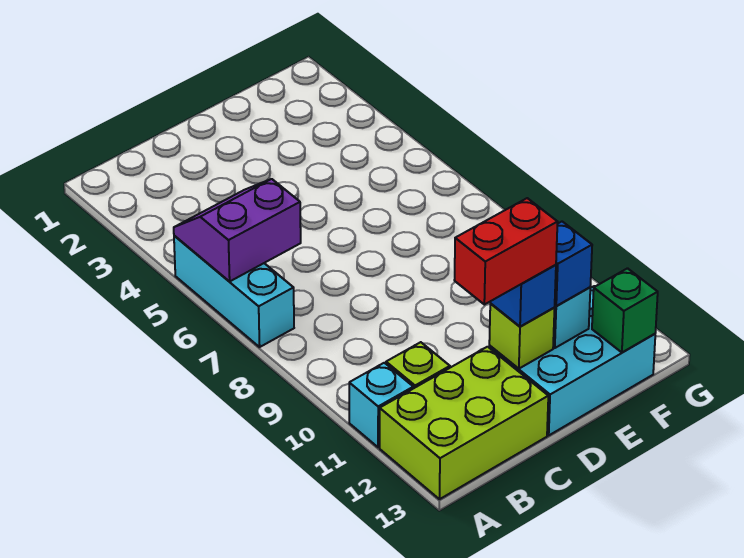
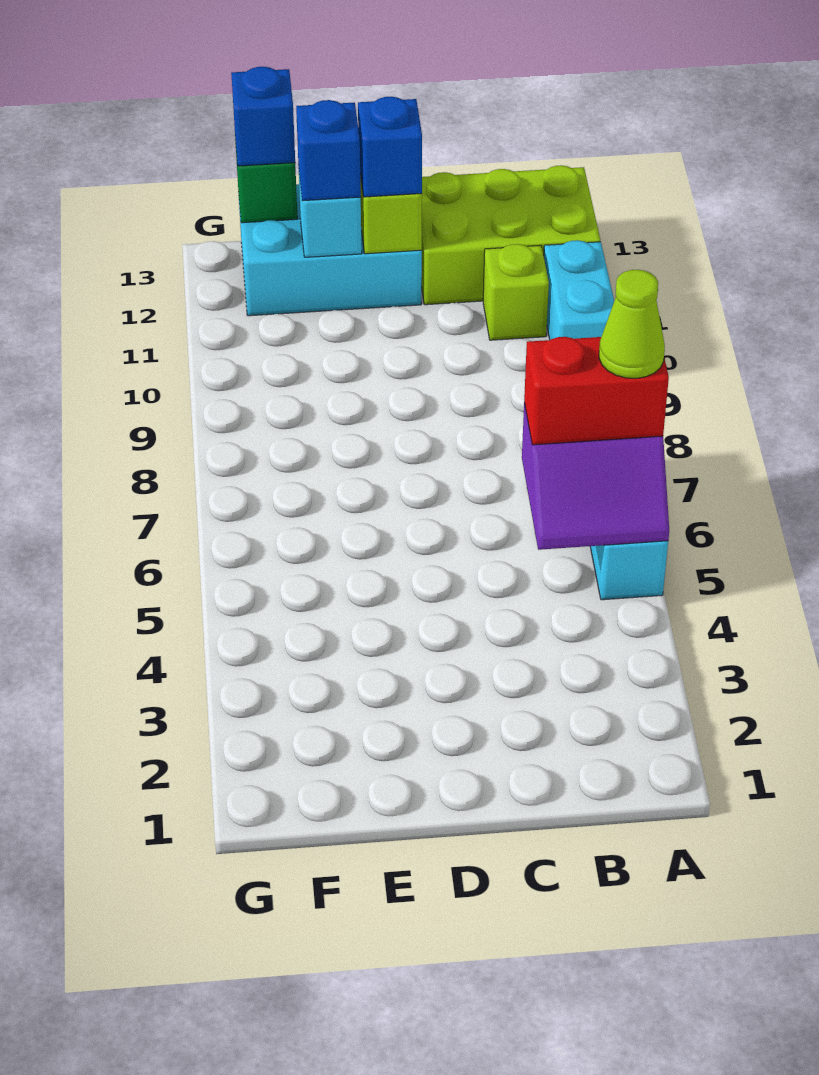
none -> lime 1x1 cone [599,270,665,378]
cyan 1x1 brick [349,363,413,447] -> cyan 1x2 brick [544,240,614,340]
red 1x2 brick [454,198,558,305] -> red 1x2 brick moved to [524,337,669,445]
none -> blue 1x1 brick [231,67,295,166]

